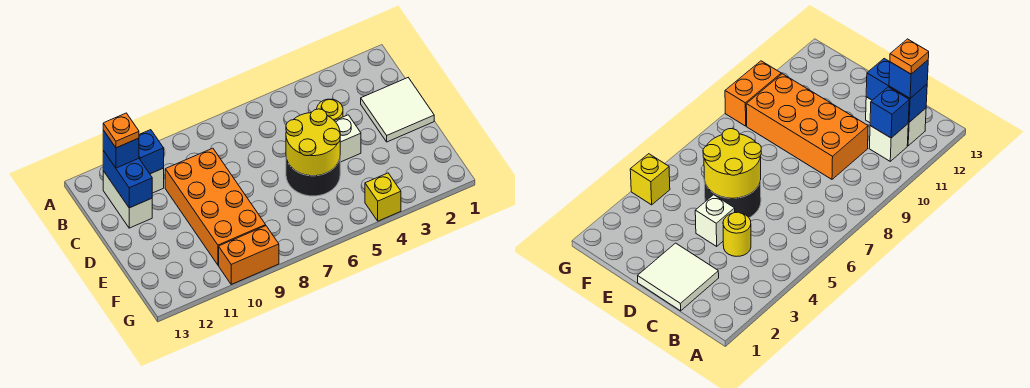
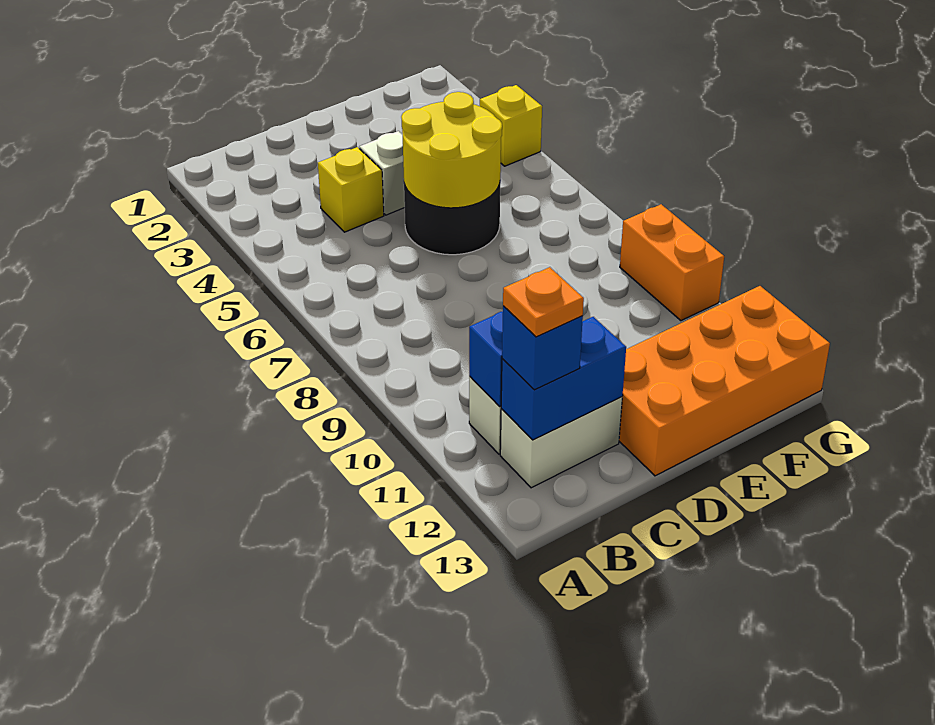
white 2x2 tile [361,78,434,142] -> none
yellow 1x1 round brick [317,99,343,121] -> yellow 1x1 brick [318,147,384,232]
orange 2x4 brick [165,148,266,265] -> orange 2x4 brick moved to [619,286,830,476]

